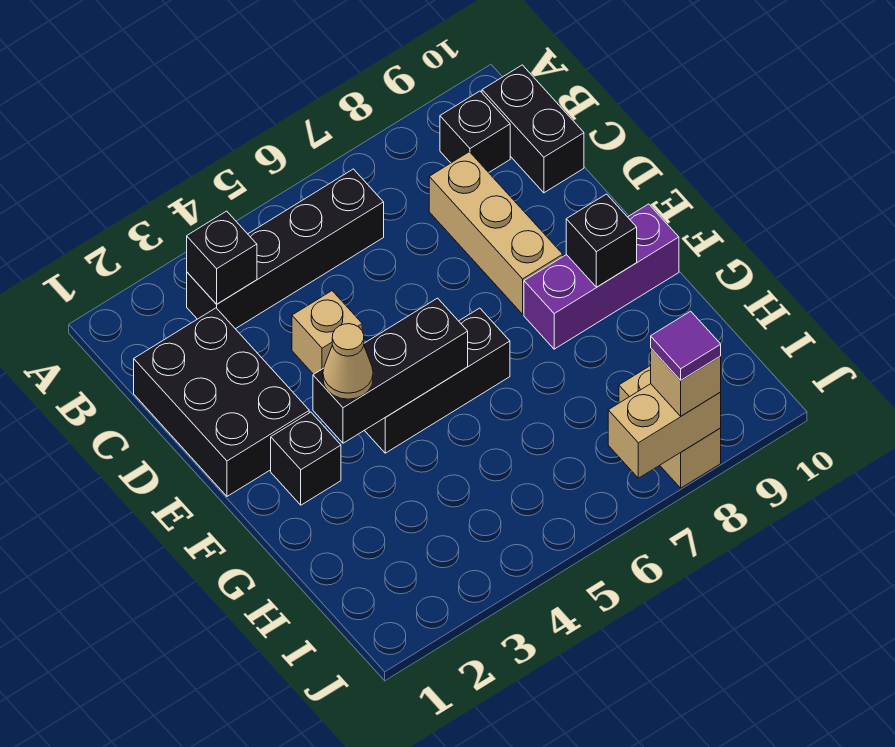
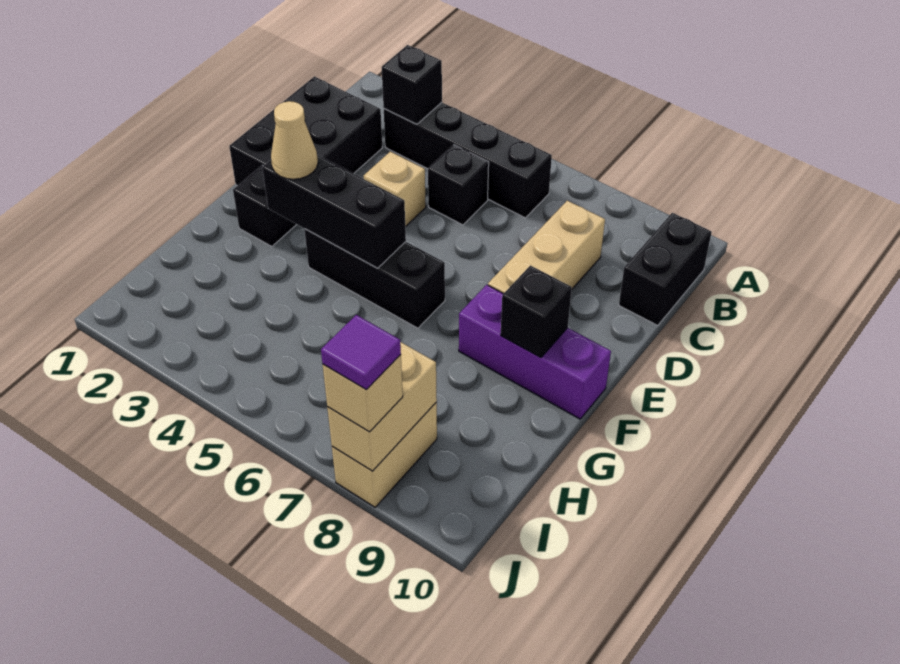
black 1x1 brick [440,91,510,173] -> black 1x1 brick moved to [428,145,489,225]
tan 1x2 brick [608,384,721,478] -> tan 1x2 brick turned to [327,342,437,471]

